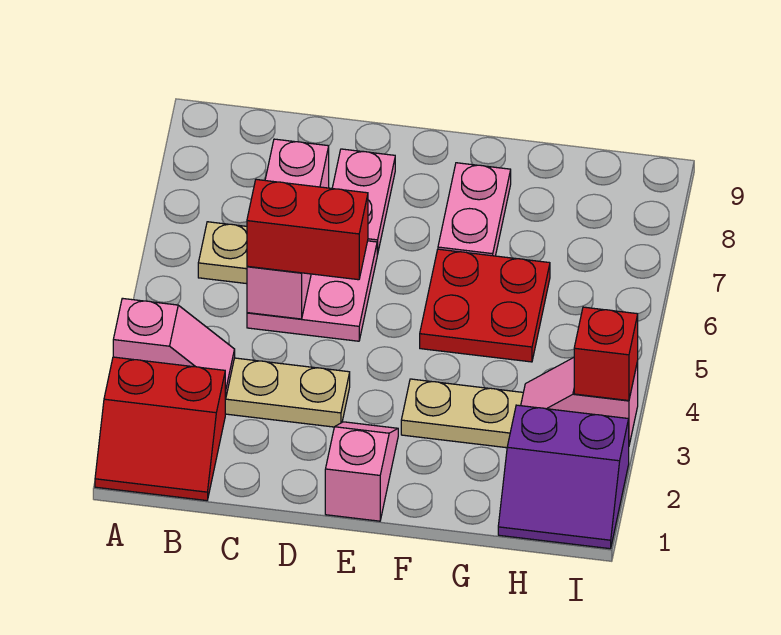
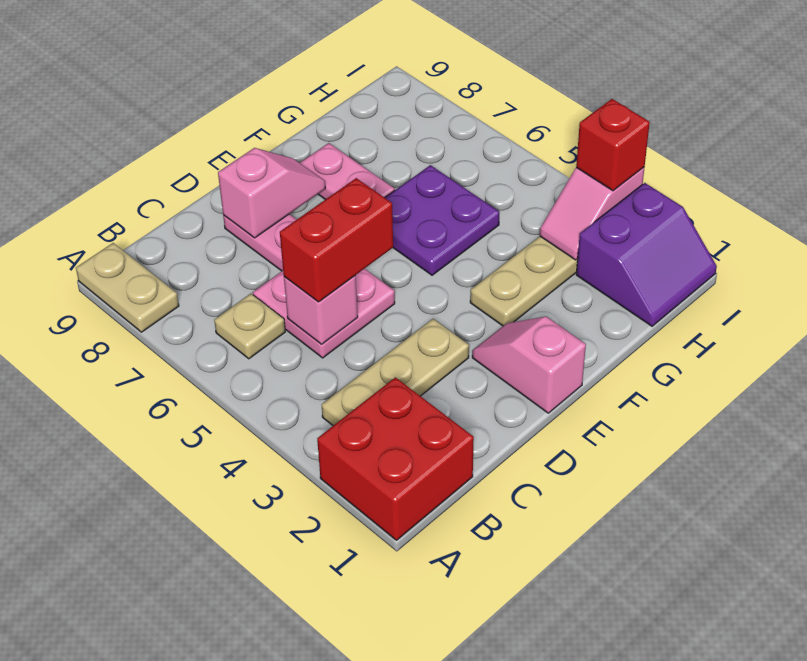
red 2x2 slope [95,357,226,501] -> red 2x2 brick [317,377,474,540]
pink 1x2 slope [113,298,235,398] -> pink 1x2 slope moved to [218,148,325,238]
none -> tan 1x2 plate [76,243,179,332]
pink 1x3 brick [247,139,329,319] -> pink 1x1 brick [284,276,358,344]
red 2x2 plate [420,249,550,362] -> purple 2x2 plate [385,165,499,275]

